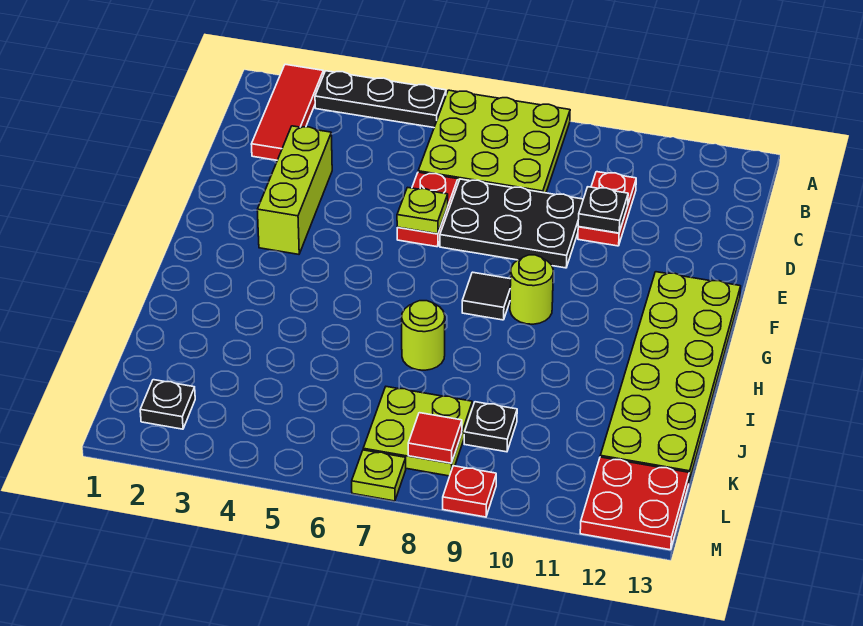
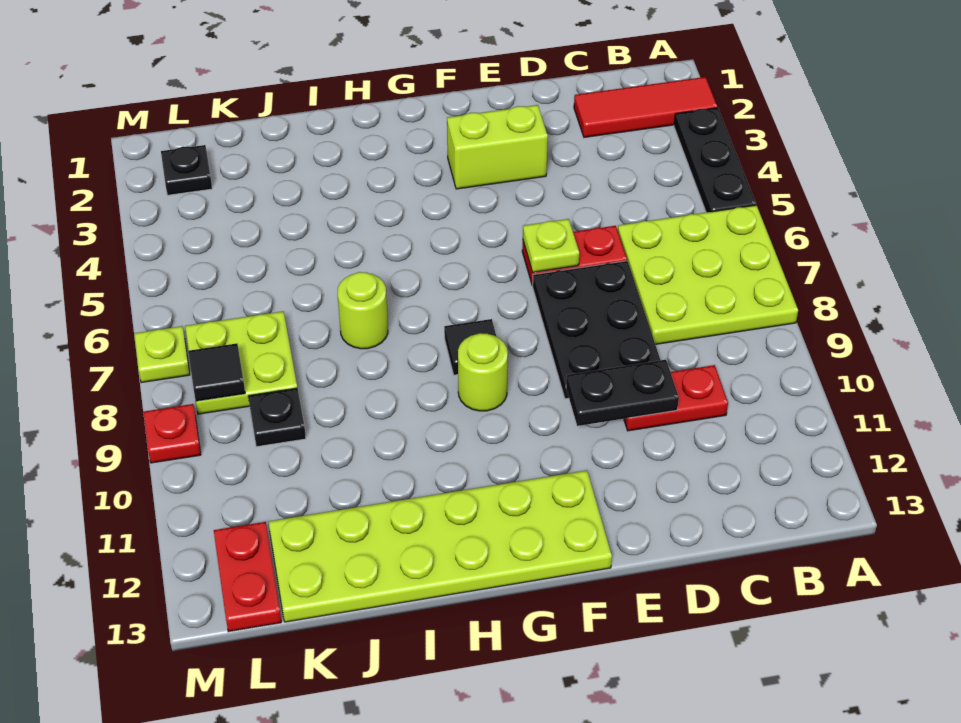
lime 1x3 brick [257,126,332,254] -> lime 1x2 brick [447,105,548,189]
black 1x1 plate [578,187,628,233] -> black 1x2 plate [566,360,679,426]
red 1x1 tile [408,413,462,463] -> black 1x1 tile [188,343,245,401]
red 2x2 plate [580,457,689,550] -> red 1x2 plate [214,522,282,632]

